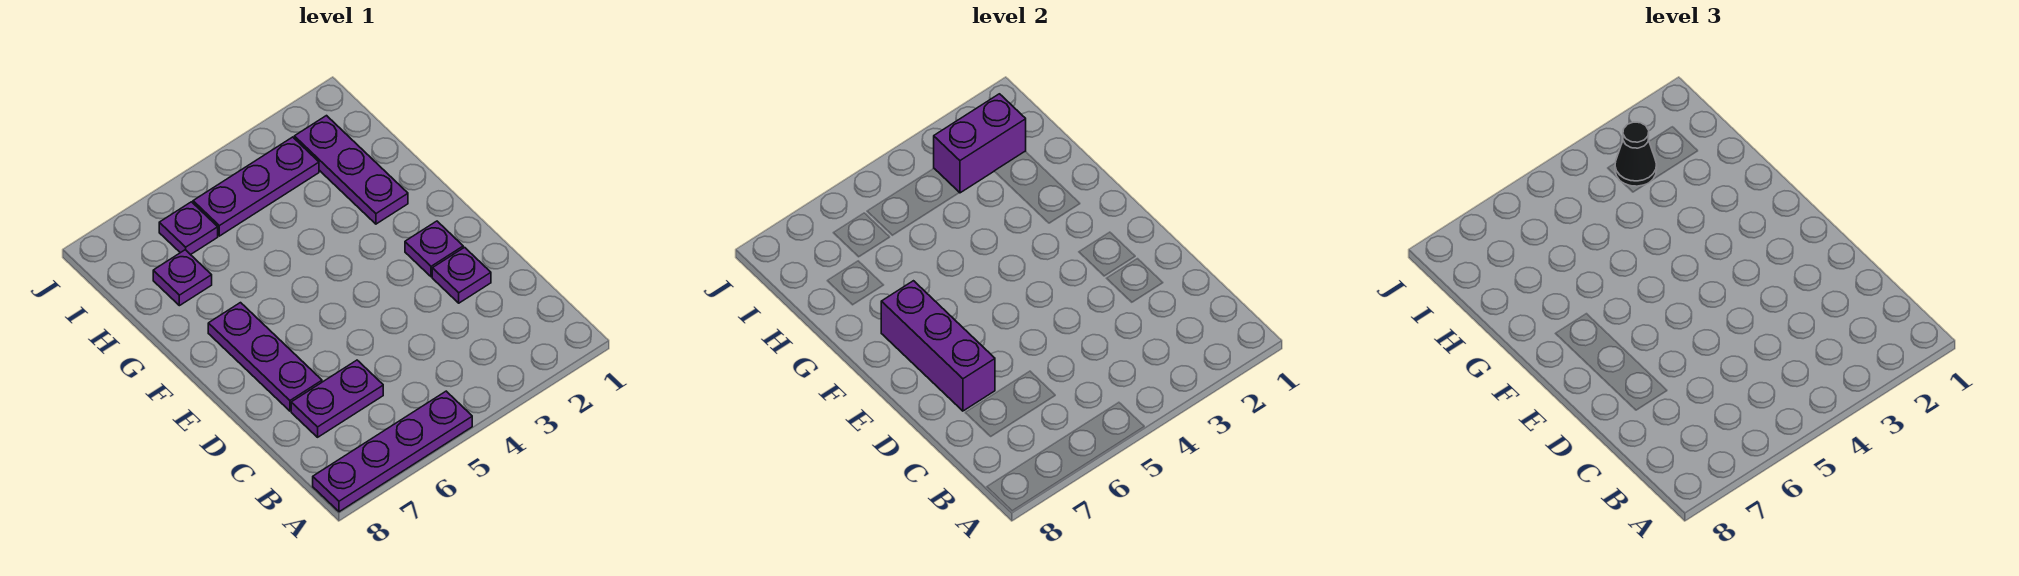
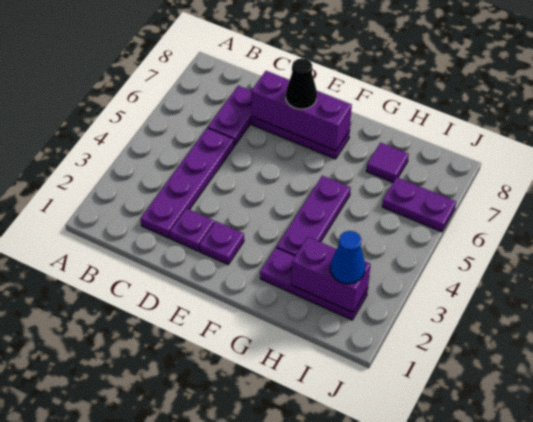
purple 1x4 plate [313,391,472,512] -> purple 1x4 plate moved to [141,128,234,238]
purple 1x1 plate [153,250,212,306] -> purple 1x1 tile [366,143,409,182]
purple 1x2 brick [934,94,1026,193] -> purple 1x2 brick turned to [291,237,371,312]
none -> blue 1x1 cone [330,231,365,284]
purple 1x3 plate [193,137,319,236] -> purple 1x3 plate moved to [276,176,351,256]
black 1x1 cone [1615,122,1657,186] -> black 1x1 cone moved to [286,58,317,109]
purple 1x1 plate [159,202,218,255] -> purple 1x2 plate [382,177,456,232]

